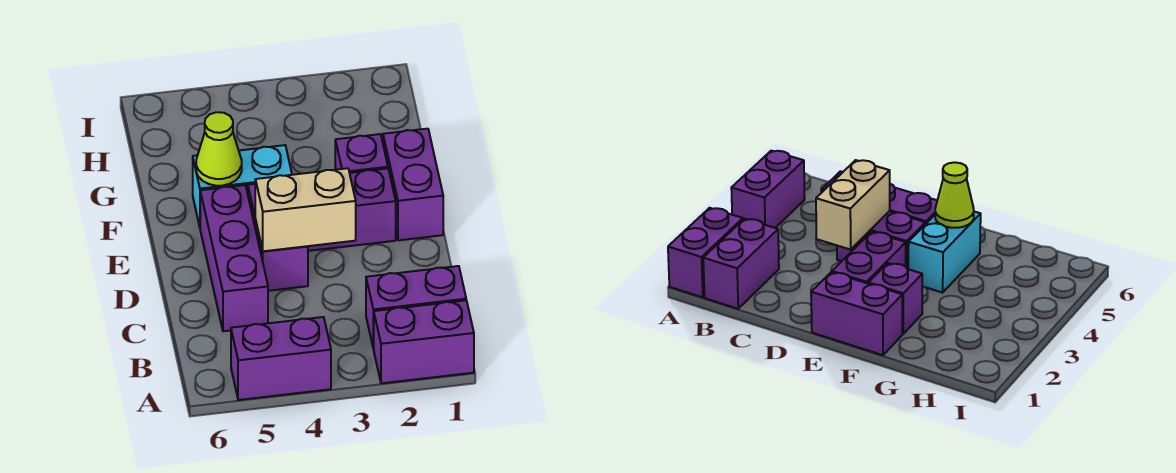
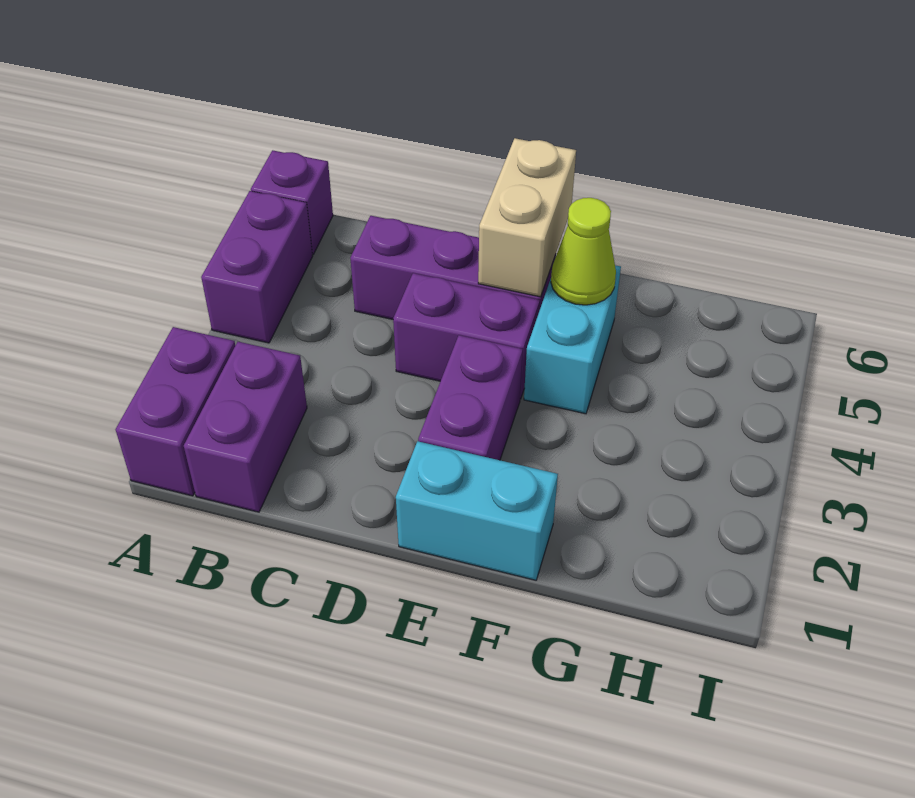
tan 1x2 brick [255,168,356,251] -> tan 1x2 brick moved to [478,138,576,297]
purple 1x2 brick [383,129,443,240] -> cyan 1x2 brick [396,441,558,580]
purple 1x1 brick [335,134,388,173] -> purple 1x1 brick moved to [251,150,333,254]

